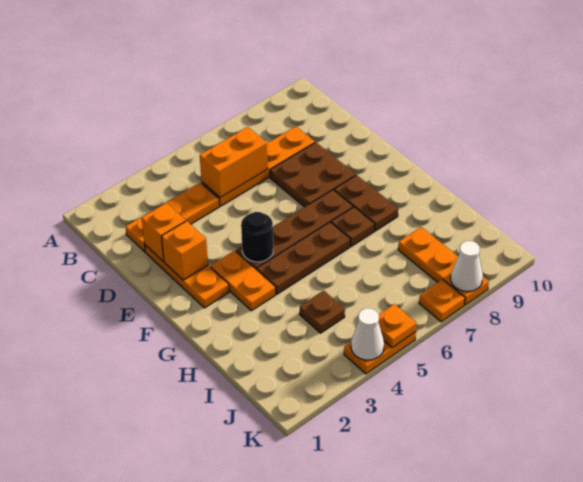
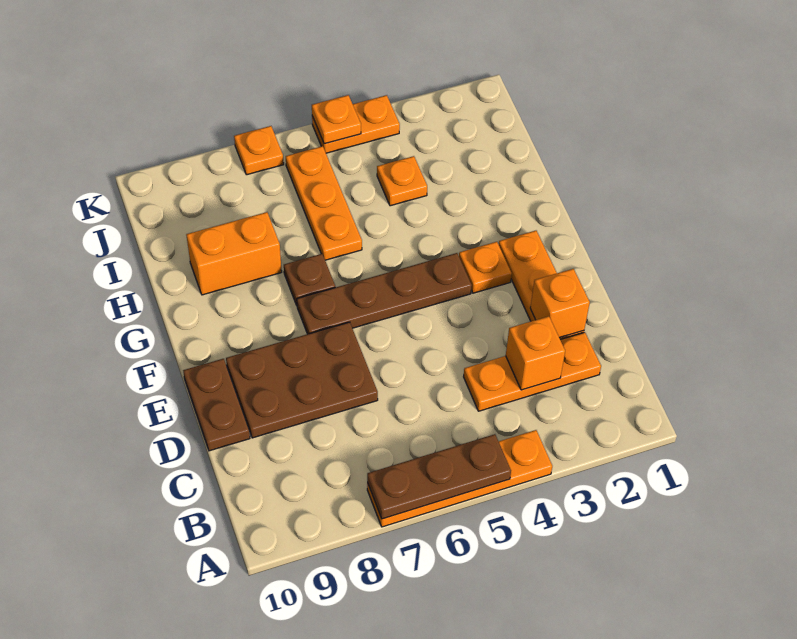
orange 1x4 plate [202,127,315,206] -> orange 1x4 plate moved to [367,430,552,527]
orange 1x2 brick [200,127,268,198] -> orange 1x2 brick moved to [186,212,282,295]
brown 2x2 plate [270,142,356,207] -> brown 2x3 plate [226,322,378,438]
orange 1x1 brick [161,221,208,280] -> orange 1x1 brick moved to [506,316,565,390]
orange 1x2 plate [210,250,276,311] -> orange 1x1 plate [459,242,512,293]
black 1x1 round brick [241,212,273,262] -> none
brown 1x2 plate [334,175,398,231] -> brown 1x2 plate moved to [183,359,250,451]
brown 1x3 plate [257,222,350,294] -> brown 1x3 plate moved to [367,434,511,519]
brown 1x1 plate [300,291,345,333] -> orange 1x1 plate [377,156,427,206]
orange 1x3 plate [398,227,489,305] -> orange 1x3 plate moved to [286,146,362,260]
white 1x1 cone [351,308,384,360] -> none
white 1x1 cone [451,241,483,292] -> none

